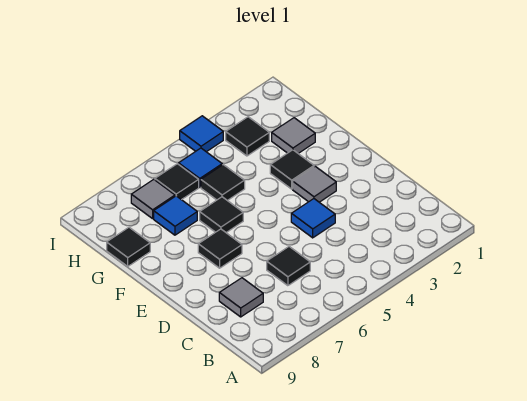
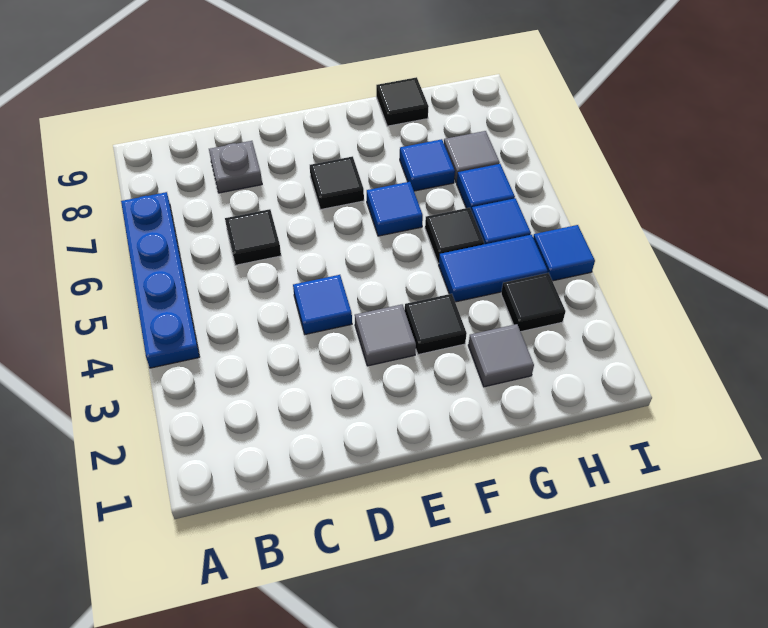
none -> blue 1x4 plate [121,192,199,368]
grey 1x1 tile [219,278,263,317] -> grey 1x1 plate [209,141,262,193]
black 1x1 tile [200,197,243,233] -> blue 1x1 tile [367,182,423,236]
none -> blue 1x2 tile [439,235,548,302]
black 1x1 tile [155,164,199,200] -> blue 1x1 tile [457,164,515,211]

